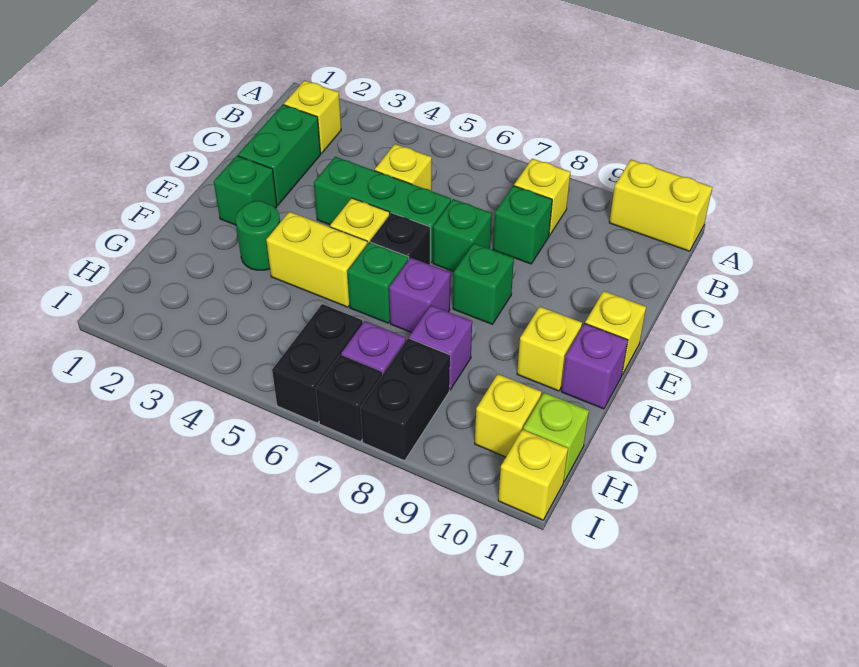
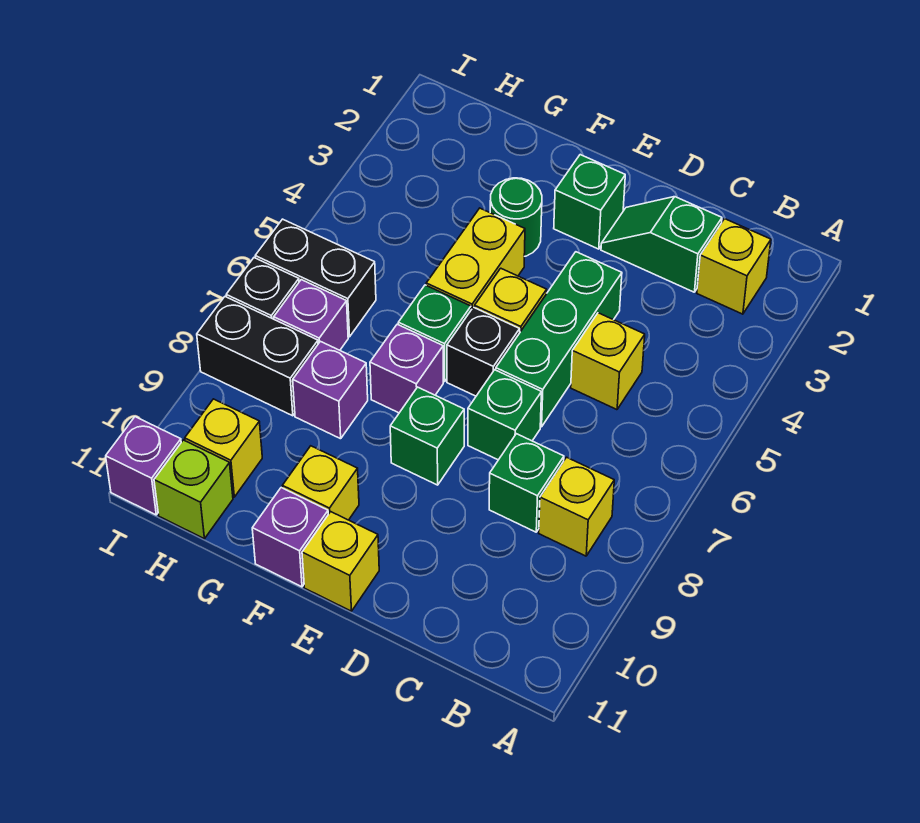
yellow 1x2 brick [609,160,712,251] -> none
green 1x2 brick [238,105,321,205] -> green 1x2 slope [601,197,722,292]
yellow 1x1 brick [498,429,568,520] -> purple 1x1 brick [106,417,181,515]

